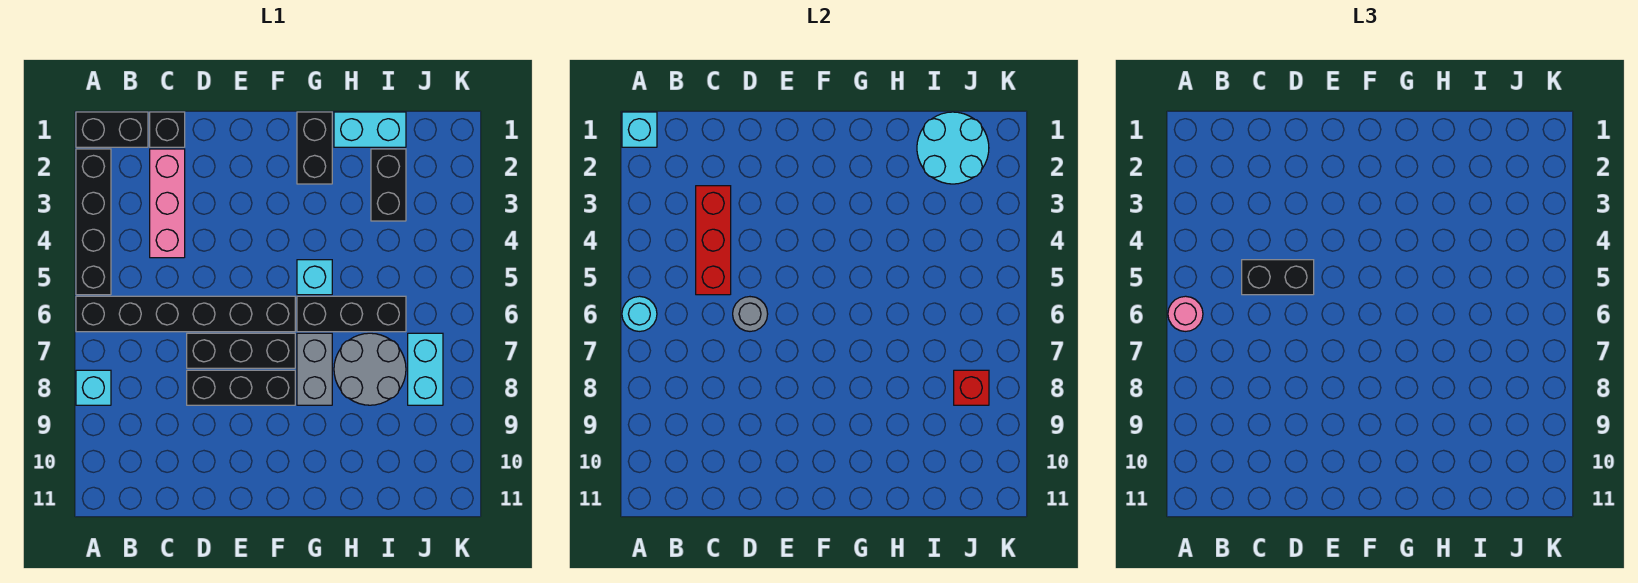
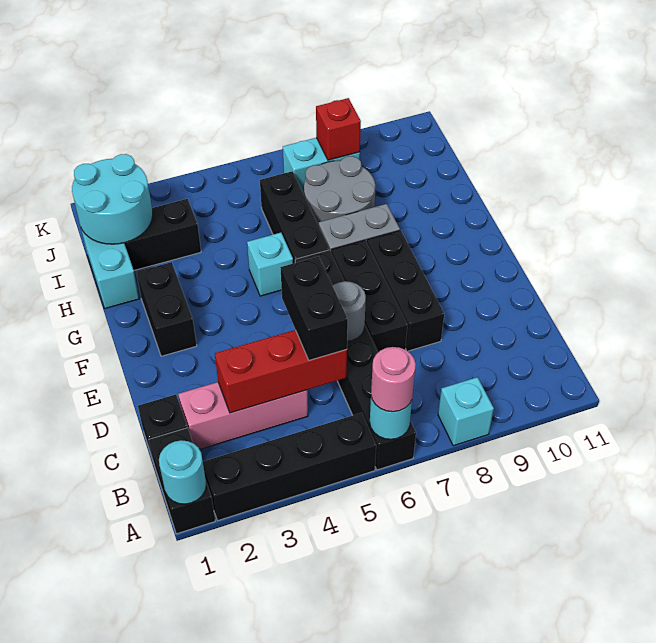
cyan 1x1 brick [622,112,657,147] -> cyan 1x1 round brick [159,440,206,504]
black 1x2 brick [297,112,332,184] -> black 1x2 brick turned to [136,262,197,356]

